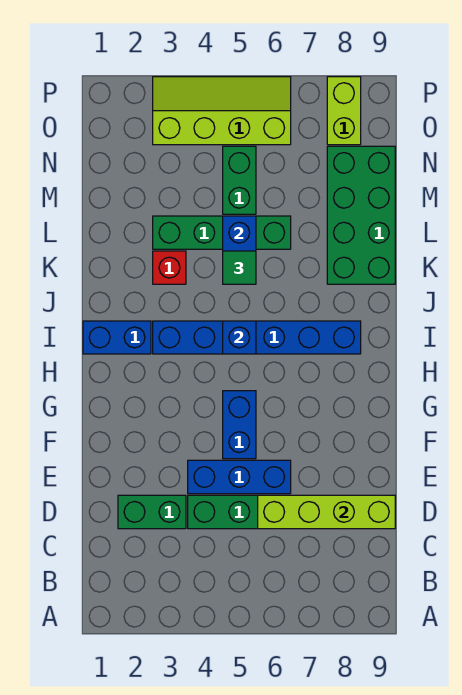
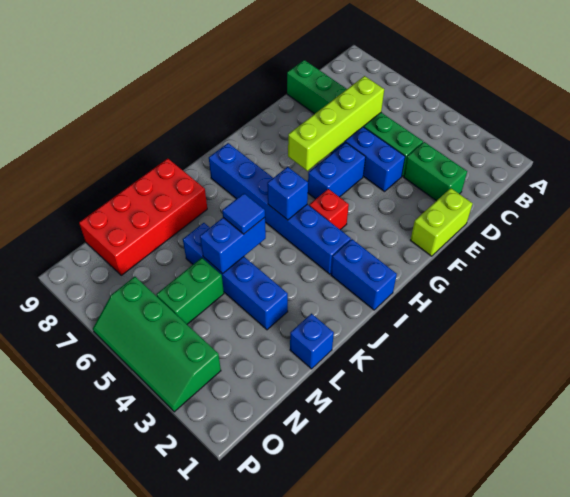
lime 1x4 brick [258,495,395,529] -> lime 1x4 brick turned to [288,76,384,171]
red 1x1 brick [153,251,186,284] -> red 1x1 brick moved to [309,189,349,230]
green 1x1 tile [223,251,256,284] -> blue 1x1 tile [222,193,265,234]
green 2x4 brick [327,146,395,284] -> red 2x4 brick [79,159,207,275]
none -> blue 1x1 brick [290,314,334,369]
green 1x4 brick [153,216,291,249] -> blue 1x4 brick [183,223,288,330]
lime 2x4 slope [153,77,291,145] -> green 2x4 slope [93,277,221,412]
lime 1x2 brick [327,77,361,145] -> lime 1x2 brick moved to [410,188,473,256]

